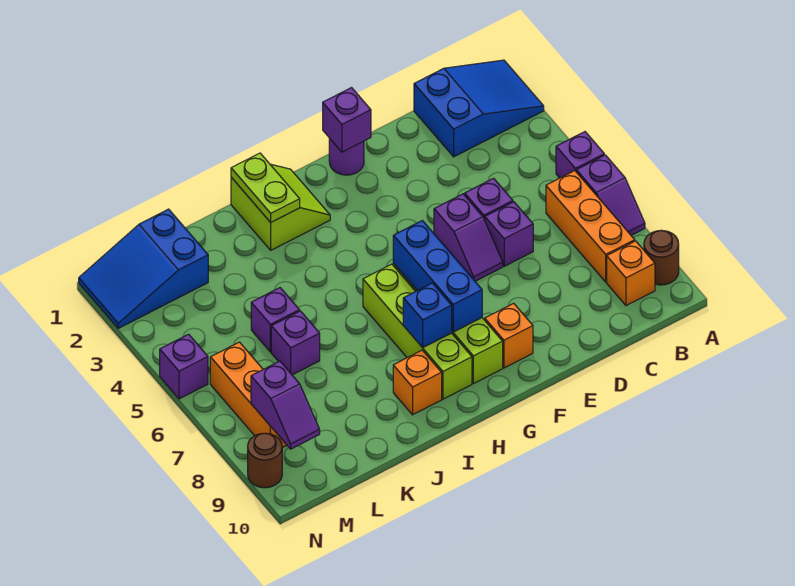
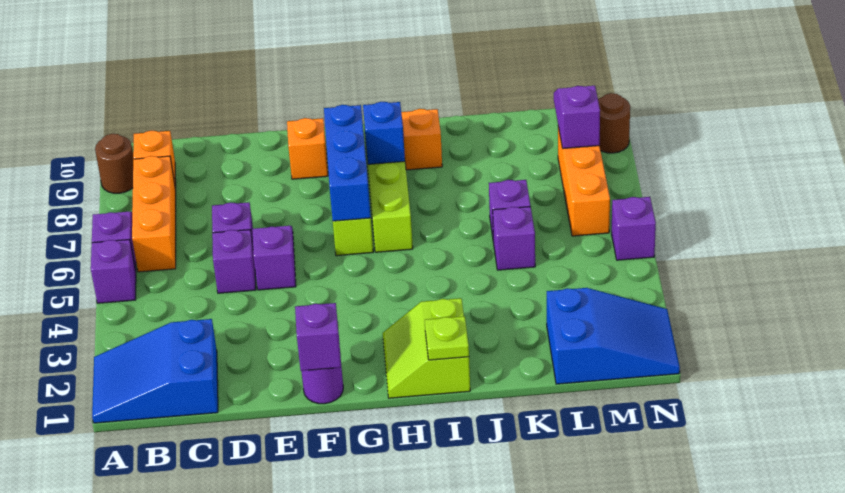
lime 1x2 plate [231,153,300,222] -> lime 1x1 plate [425,316,469,360]

